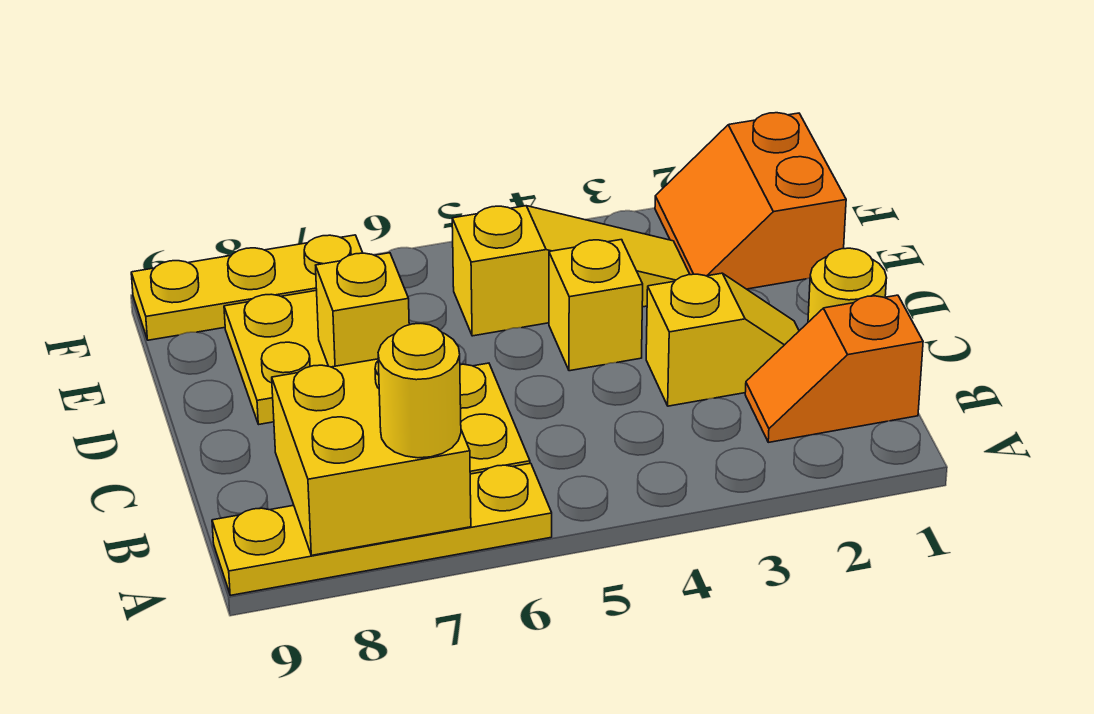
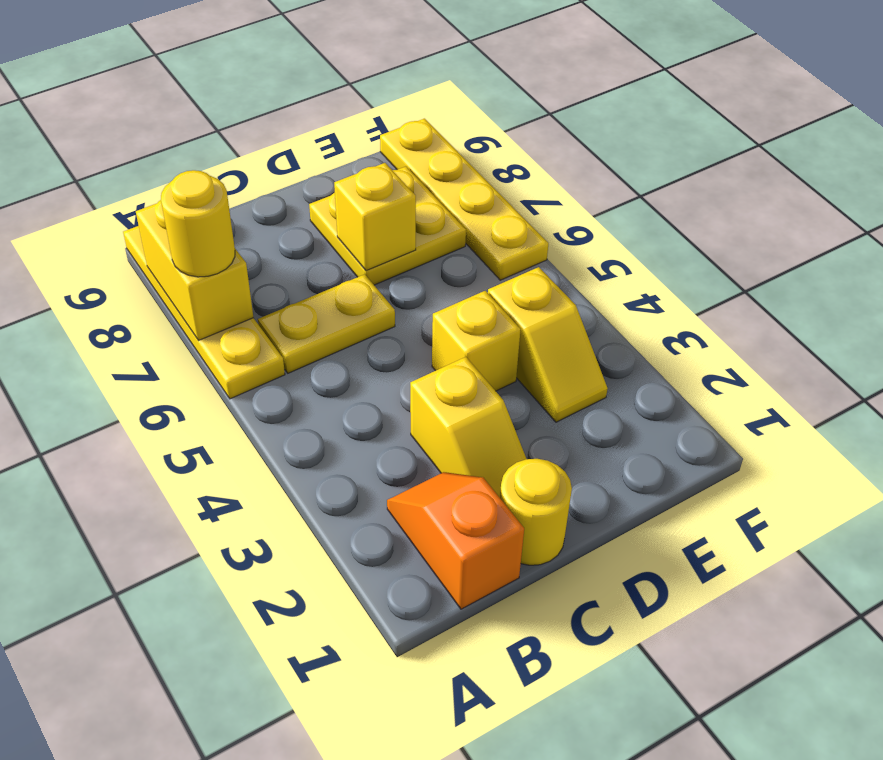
yellow 2x2 brick [272,359,471,555] -> yellow 1x2 brick [136,200,253,341]
orange 2x2 slope [655,113,846,289] -> none
yellow 1x3 slope [452,206,690,336] -> yellow 1x2 slope [488,267,608,422]
yellow 1x3 plate [131,235,363,340] -> yellow 1x4 plate [380,119,549,280]

